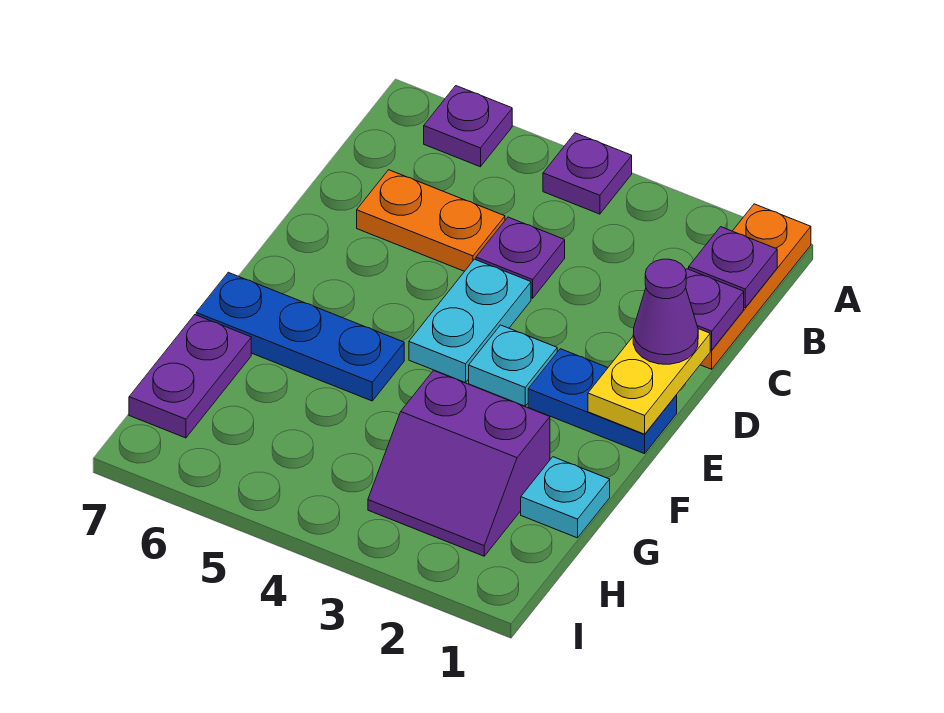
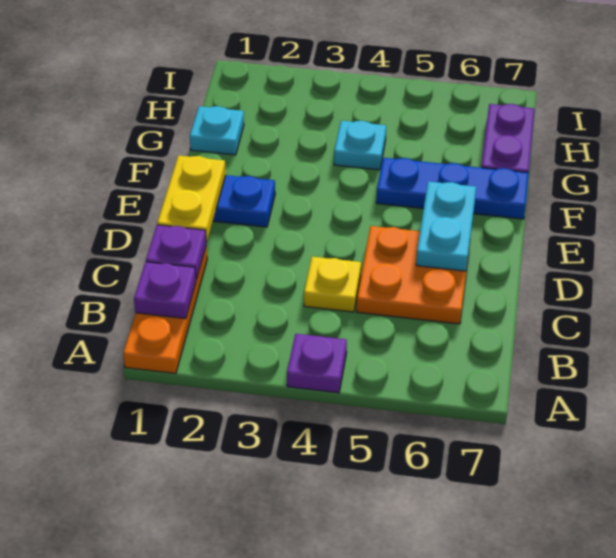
purple 1x1 plate [424,86,512,167] -> none
purple 1x1 plate [476,217,565,298] -> yellow 1x1 plate [304,257,361,312]
orange 1x2 plate [357,170,505,271] -> orange 2x2 plate [357,226,470,324]
purple 1x1 cone [633,259,698,364] -> none
cyan 1x2 plate [409,259,531,383] -> cyan 1x2 plate moved to [416,182,476,271]
cyan 1x1 plate [469,325,557,406] -> cyan 1x1 plate moved to [334,121,386,170]
purple 2x2 slope [368,371,550,556] -> none

